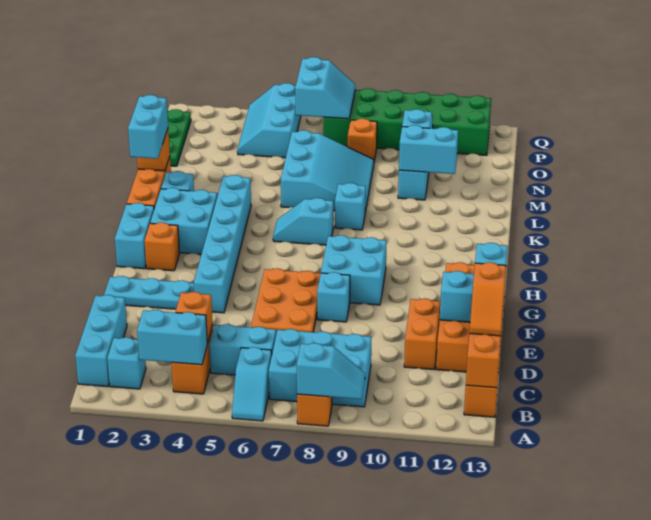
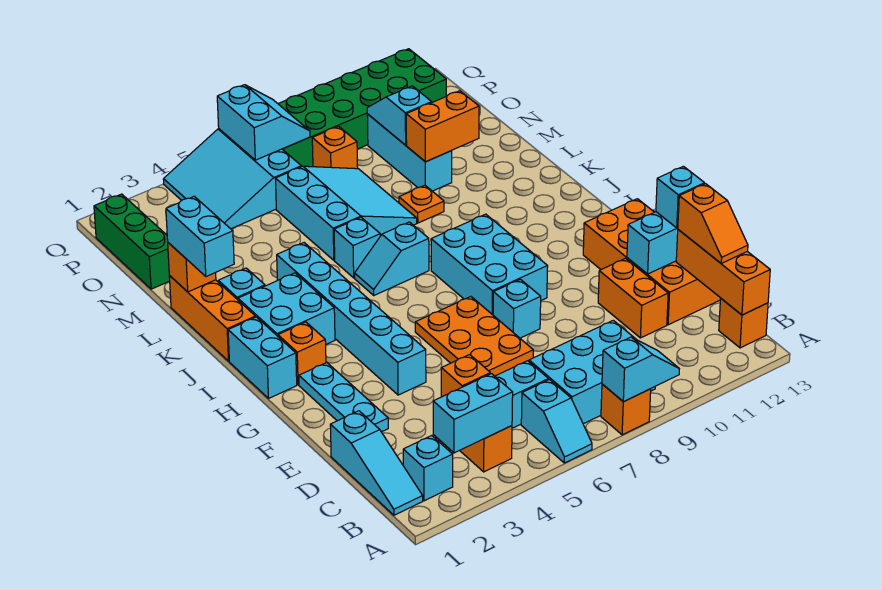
cyan 1x3 brick [75,295,127,387] -> cyan 1x3 slope [330,411,423,515]
cyan 1x3 plate [104,276,194,309] -> cyan 1x3 plate turned to [299,363,388,432]
cyan 2x2 brick [321,235,387,305] -> cyan 2x3 brick [431,214,548,315]
cyan 1x1 brick [335,183,366,230] -> cyan 1x1 brick moved to [334,218,380,278]
none -> orange 1x1 plate [399,185,444,223]
cyan 1x2 brick [399,125,458,174] -> orange 1x2 brick [406,91,479,162]
green 1x3 plate [167,109,191,166] -> green 1x3 brick [94,194,170,289]
cyan 2x3 slope [237,83,301,158] -> cyan 3x3 slope [163,129,301,229]

